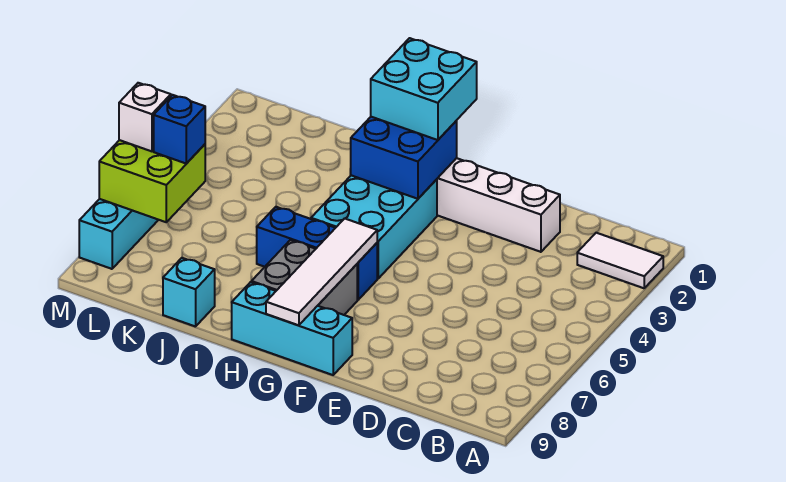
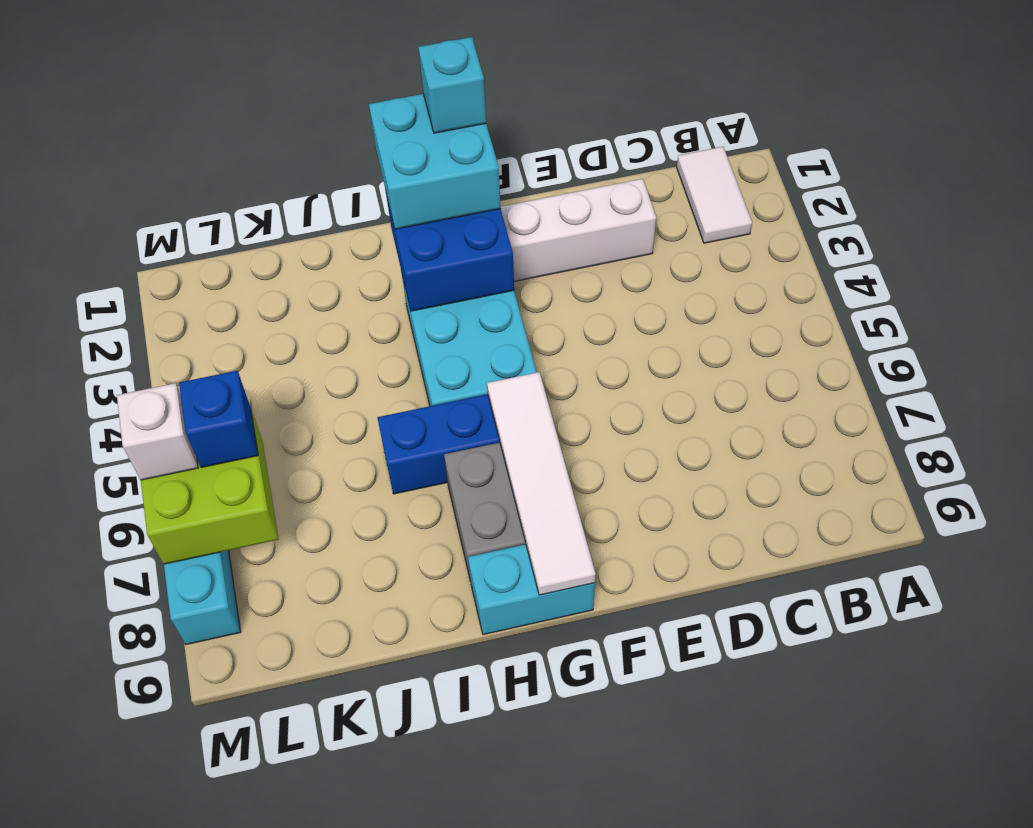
white 1x2 tile [577,233,663,288] -> white 1x2 tile turned to [677,147,752,243]
cyan 1x3 brick [232,282,352,375] -> cyan 1x2 brick [468,544,595,634]
cyan 1x1 brick [163,258,215,327] -> cyan 1x1 brick moved to [418,37,486,133]

